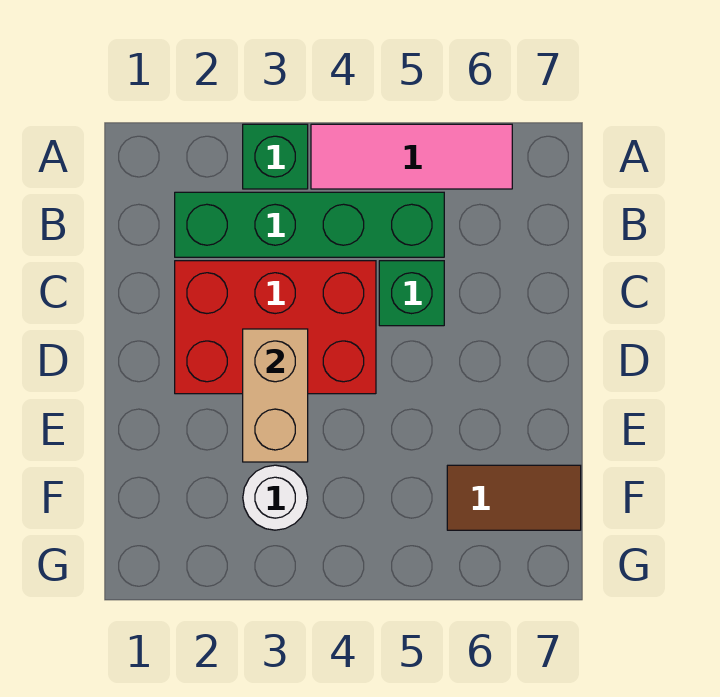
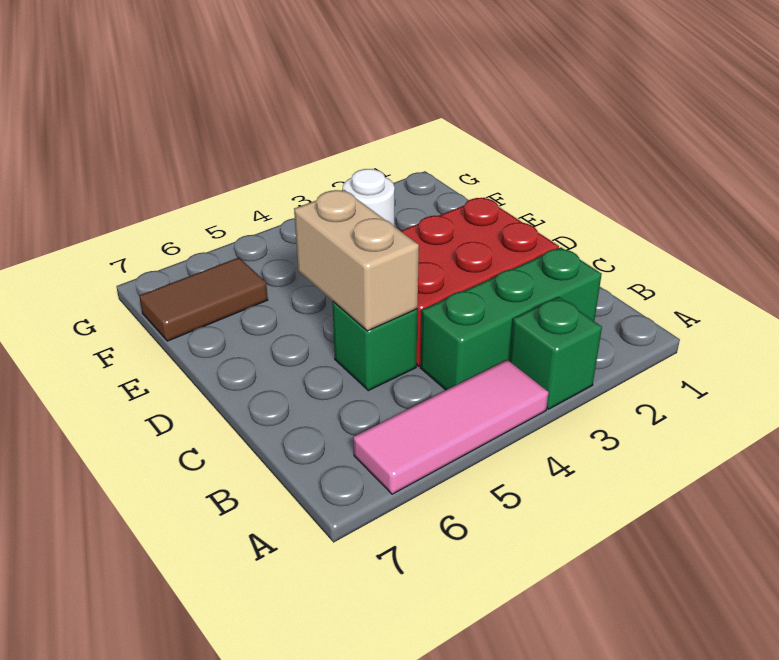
green 1x4 brick [175,192,444,257] -> green 1x3 brick [420,247,602,390]
tan 1x2 brick [243,329,308,462] -> tan 1x2 brick moved to [294,190,419,331]

